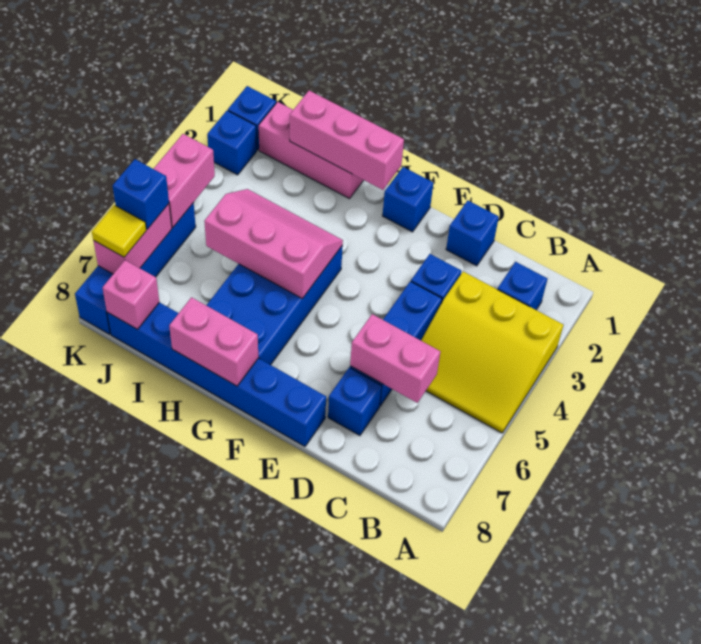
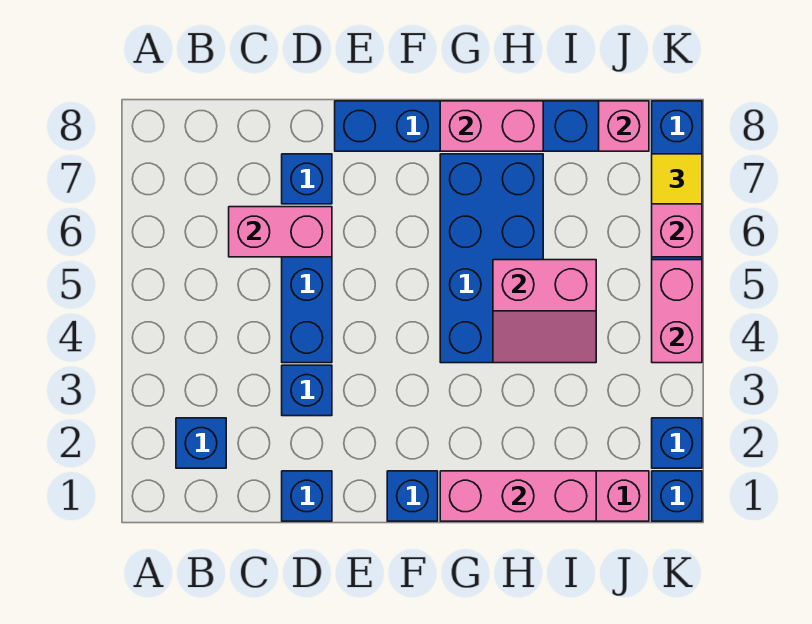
yellow 3x3 slope [421,272,563,433] -> none
pink 2x3 slope [204,189,343,299] -> pink 2x2 slope [493,260,596,363]
blue 1x1 brick [113,159,169,229] -> none

